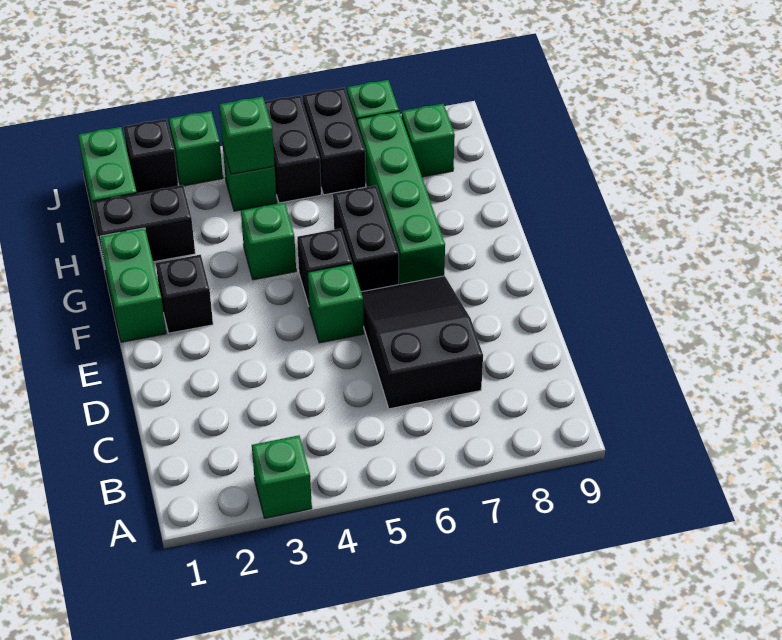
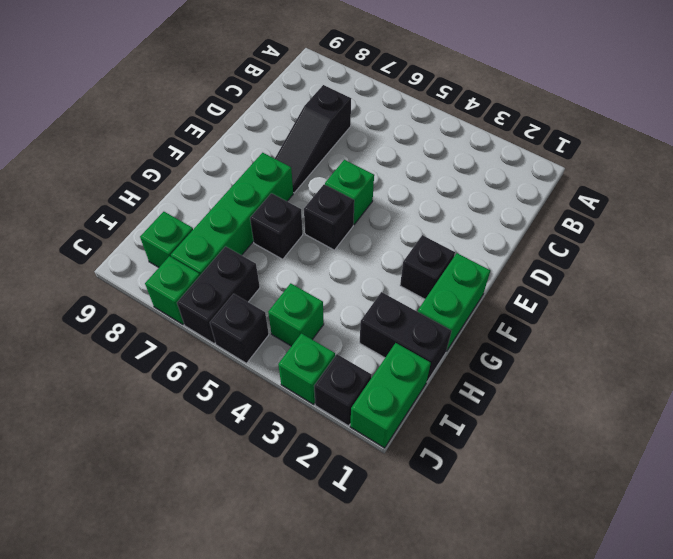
green 1x1 brick [252,435,312,518] -> none
black 2x3 slope [361,276,483,409] -> black 1x3 slope [275,85,351,193]
black 1x2 brick [333,186,399,292] -> black 1x1 brick [250,193,303,259]
green 1x1 brick [241,202,296,280] -> none
green 1x1 brick [219,97,274,174] -> none
black 1x2 brick [265,95,321,203] -> black 1x1 brick [210,294,269,363]

